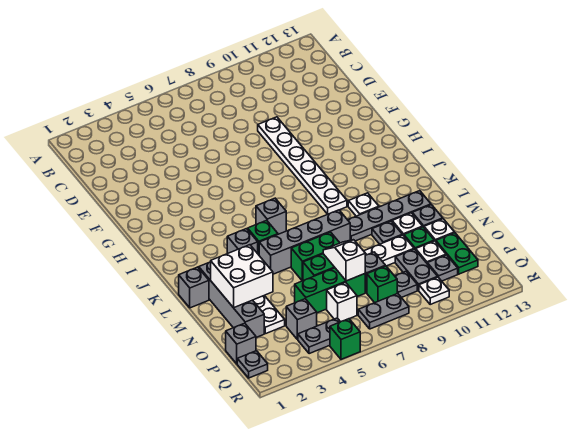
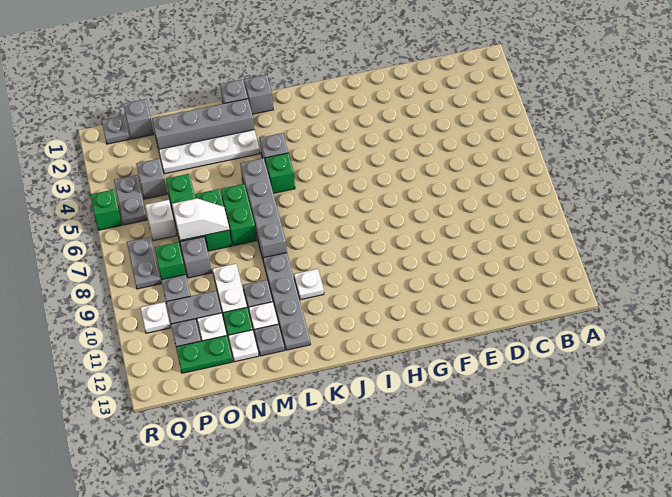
white 1x6 plate [258,117,347,214] -> none
grey 1x1 brick [256,198,286,234] -> grey 1x1 brick moved to [244,75,273,114]
white 2x2 brick [211,245,273,308] -> none

